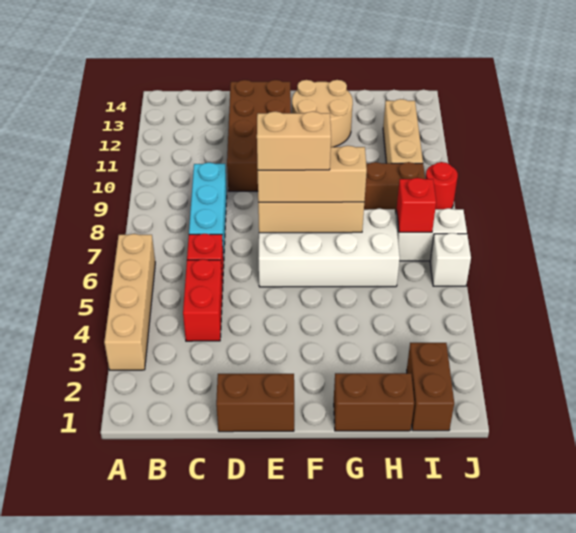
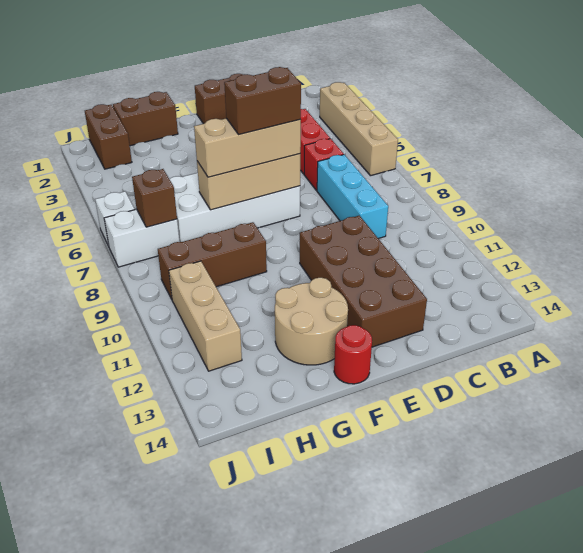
tan 1x2 brick [257,111,331,170] -> brown 1x2 brick [224,67,301,135]
red 1x1 brick [397,178,436,232] -> brown 1x1 brick [132,169,177,227]
red 1x1 round brick [426,162,458,209] -> red 1x1 round brick moved to [334,325,372,384]

